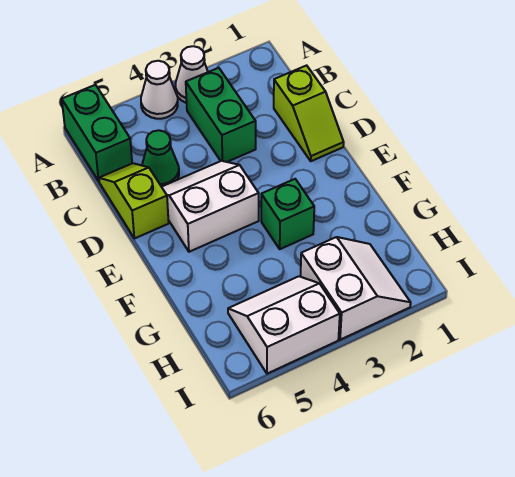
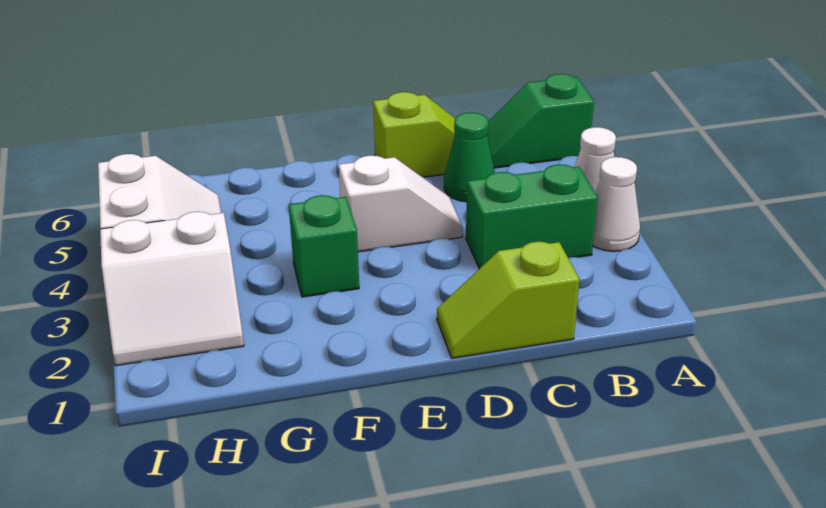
green 1x2 brick [62,85,132,181] -> green 1x2 slope [487,74,594,168]
white 2x2 slope [162,161,259,252] -> white 1x2 slope [339,155,463,252]

